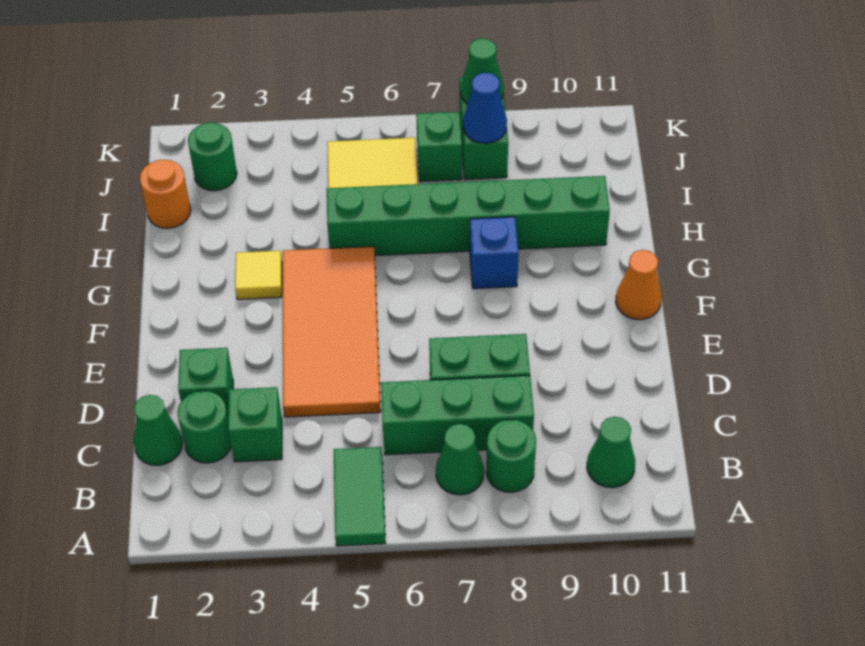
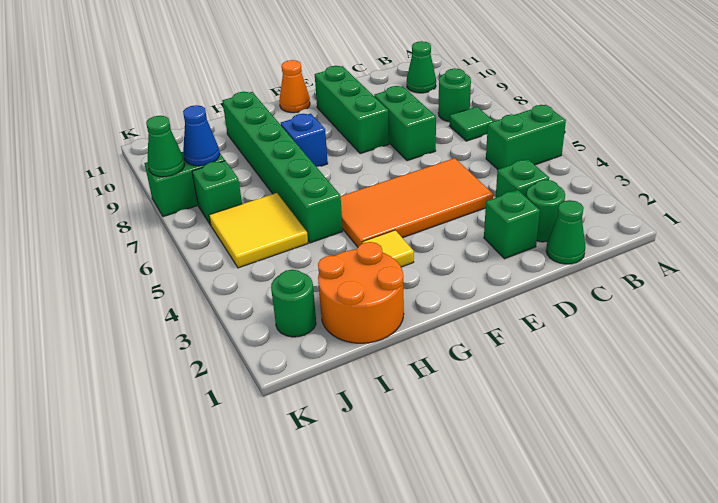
green 1x2 tile [334,447,385,546] -> green 1x2 brick [486,105,566,169]
green 1x1 cone [436,424,484,495] -> green 1x1 tile [450,107,494,141]
green 1x3 brick [381,376,534,455] -> green 1x3 brick moved to [315,66,389,154]
orange 1x1 round brick [140,160,191,228] -> orange 2x2 round brick [318,242,404,343]

